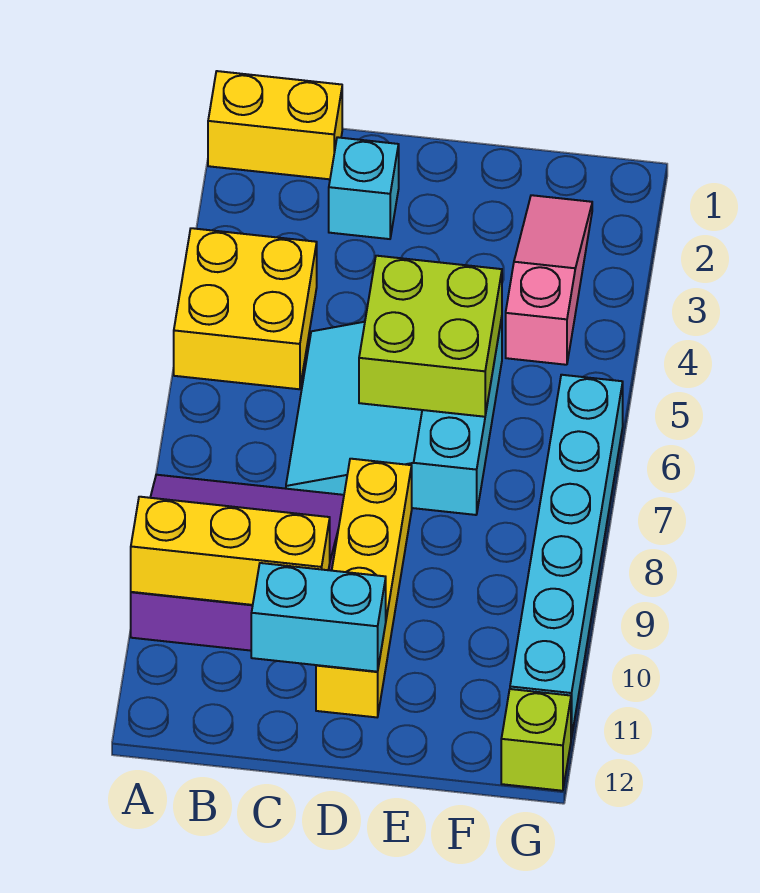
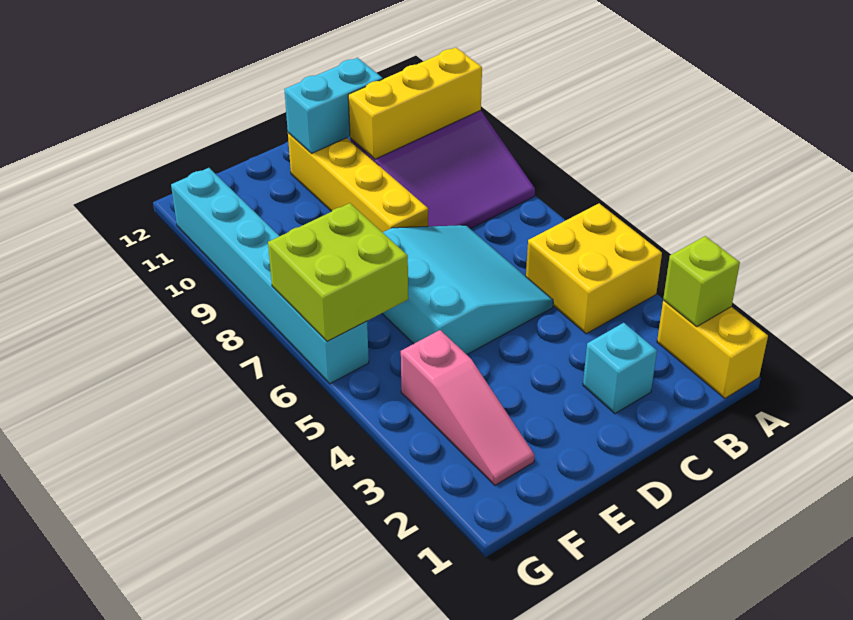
yellow 1x2 brick [208,71,342,179] -> yellow 1x2 brick turned to [657,300,768,398]
lime 2x2 brick [359,256,502,417] -> lime 2x2 brick moved to [268,203,408,341]
lime 1x1 brick [501,689,571,791] -> lime 1x1 brick moved to [663,236,740,326]

